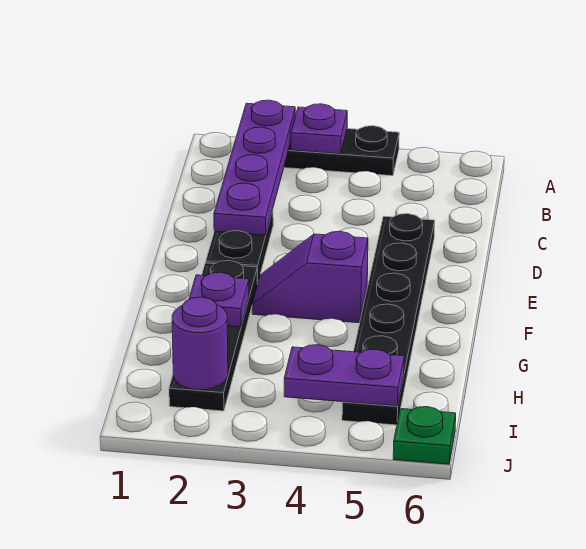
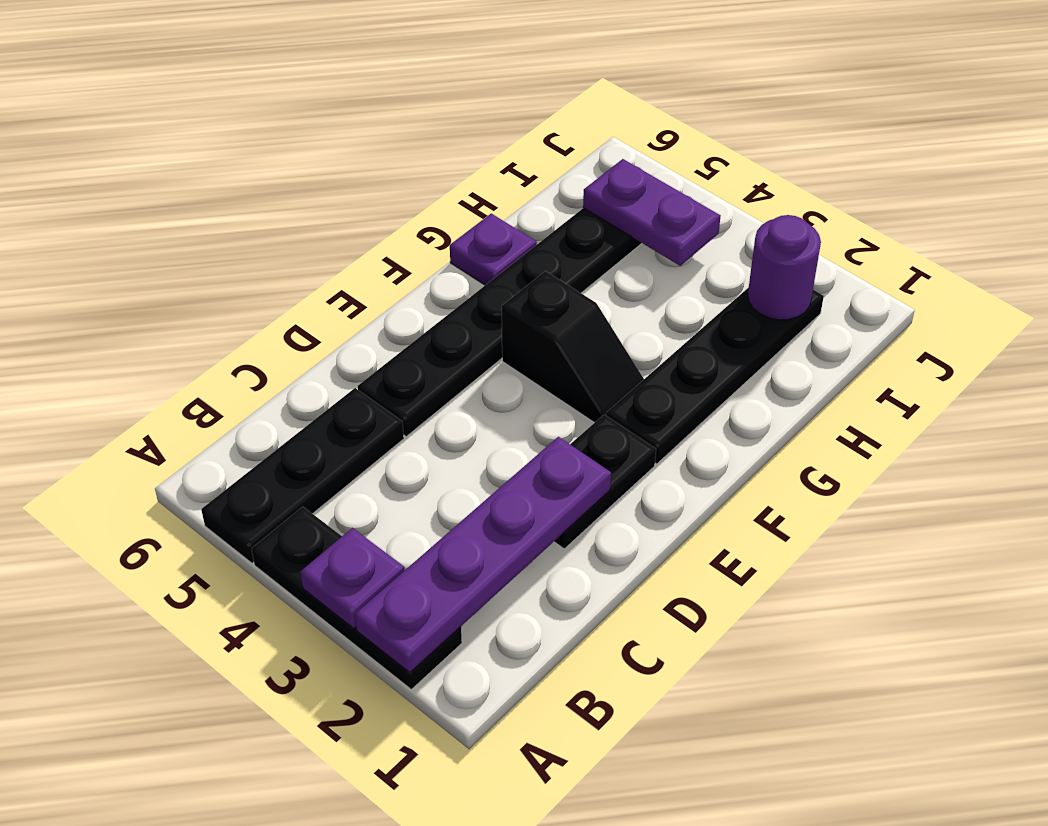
none -> black 1x3 plate [201,388,404,563]
purple 1x2 slope [252,231,368,323] -> black 1x2 slope [502,271,644,423]
purple 1x1 plate [189,272,249,327] -> purple 1x1 plate moved to [450,214,537,285]
green 1x1 plate [393,407,456,464] -> none

